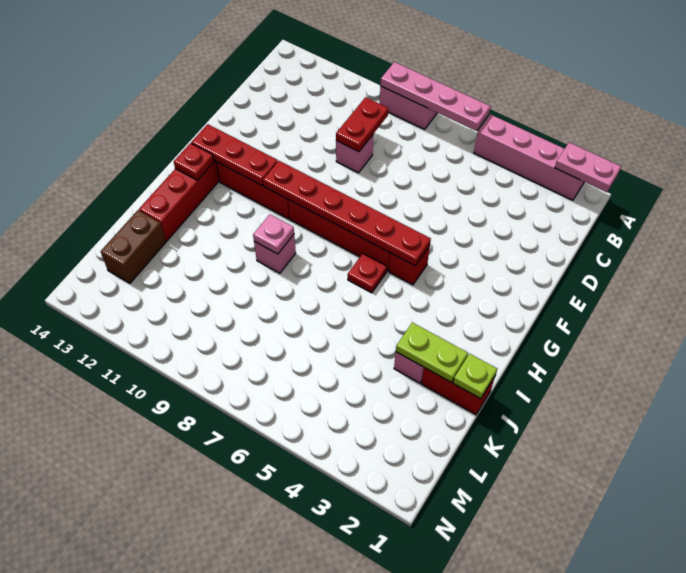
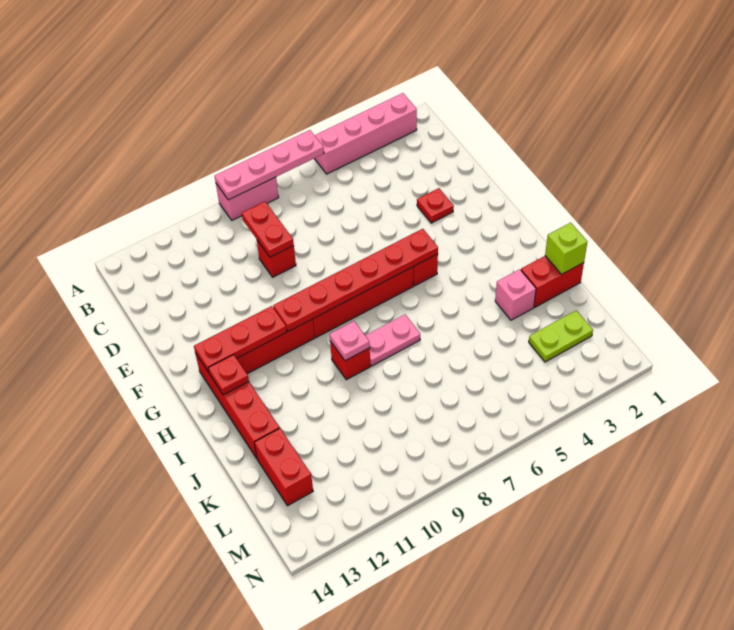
pink 1x2 plate [555,143,621,192] -> pink 1x2 plate moved to [365,315,420,366]
pink 1x1 brick [336,135,373,173] -> red 1x1 brick [257,240,296,277]
red 1x1 plate [348,254,387,293] -> red 1x1 plate moved to [417,188,454,223]
pink 1x1 brick [254,235,296,273] -> red 1x1 brick [330,341,370,380]
lime 1x1 plate [453,354,497,399] -> lime 1x1 brick [545,223,587,275]
lime 1x2 plate [396,322,468,382] -> lime 1x2 plate moved to [529,310,593,362]
brown 1x2 brick [101,210,166,283] -> red 1x2 brick [254,428,313,506]

